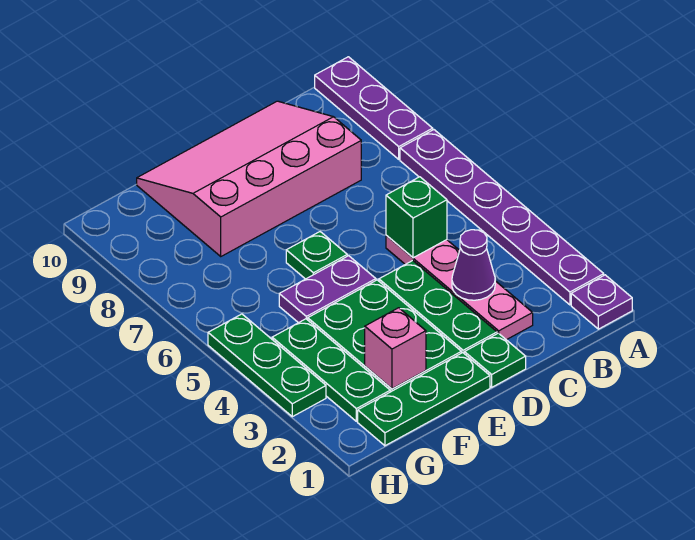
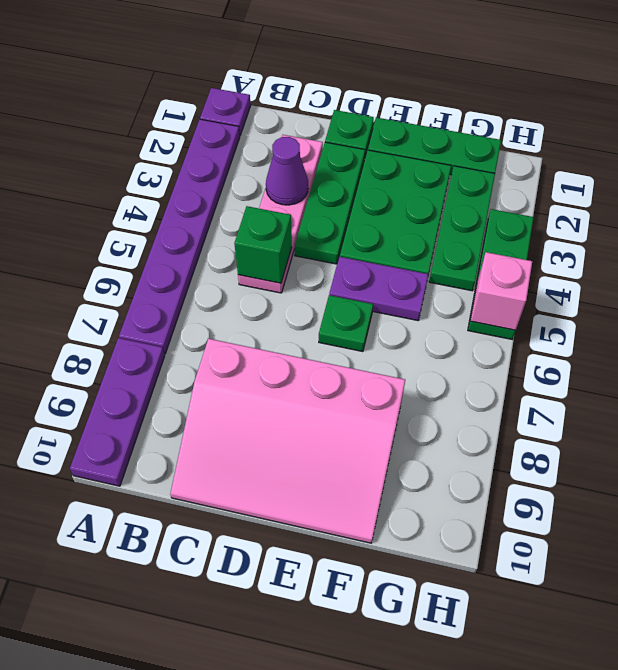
pink 1x1 brick [365,308,426,389] -> pink 1x1 brick moved to [470,252,532,330]

